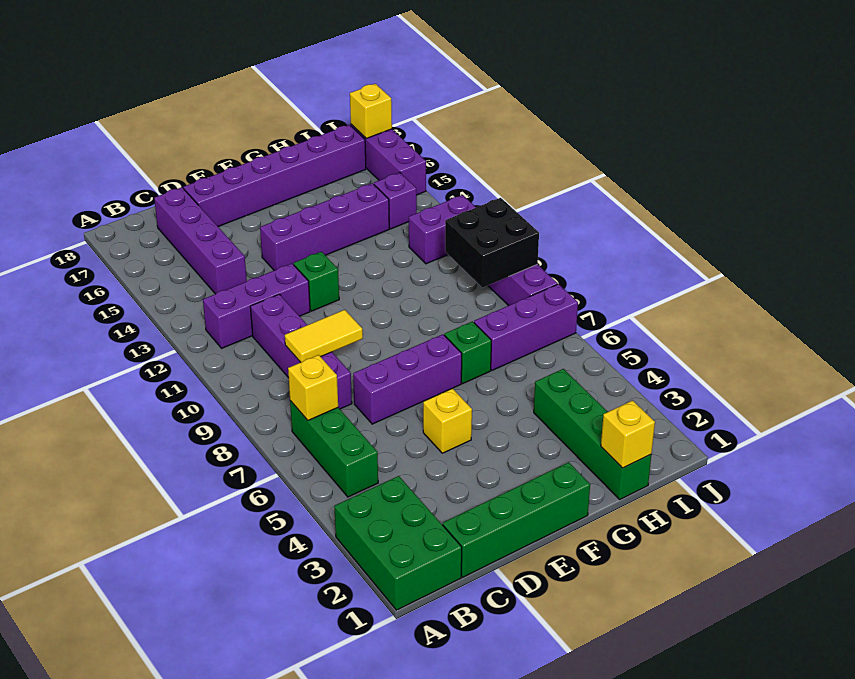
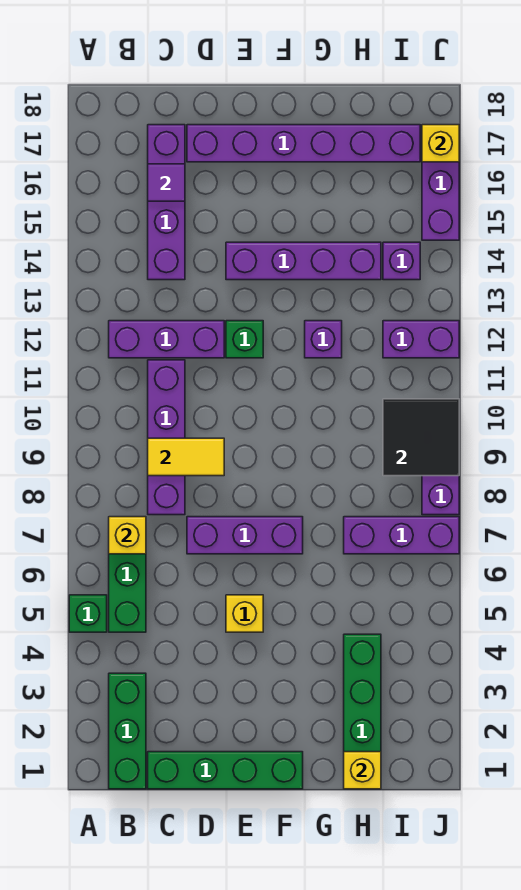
green 2x3 brick [334,476,462,610] -> green 1x3 brick [109,673,146,789]
none -> purple 1x1 tile [148,164,185,201]
green 1x1 brick [444,321,491,383] -> green 1x1 brick moved to [69,595,107,632]
none -> purple 1x1 brick [305,321,342,358]
black 2x2 brick [445,198,539,288] -> black 2x2 tile [383,399,459,476]

